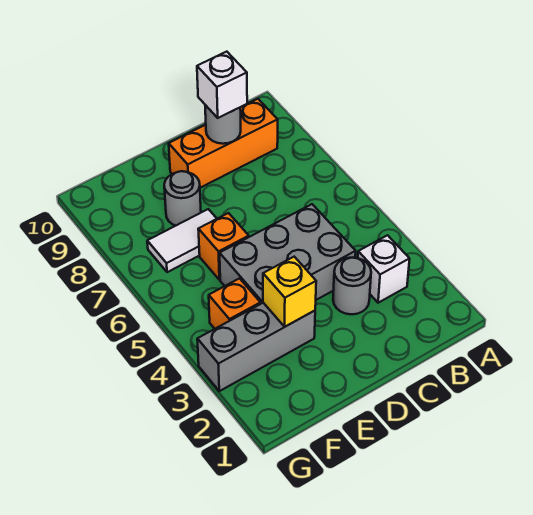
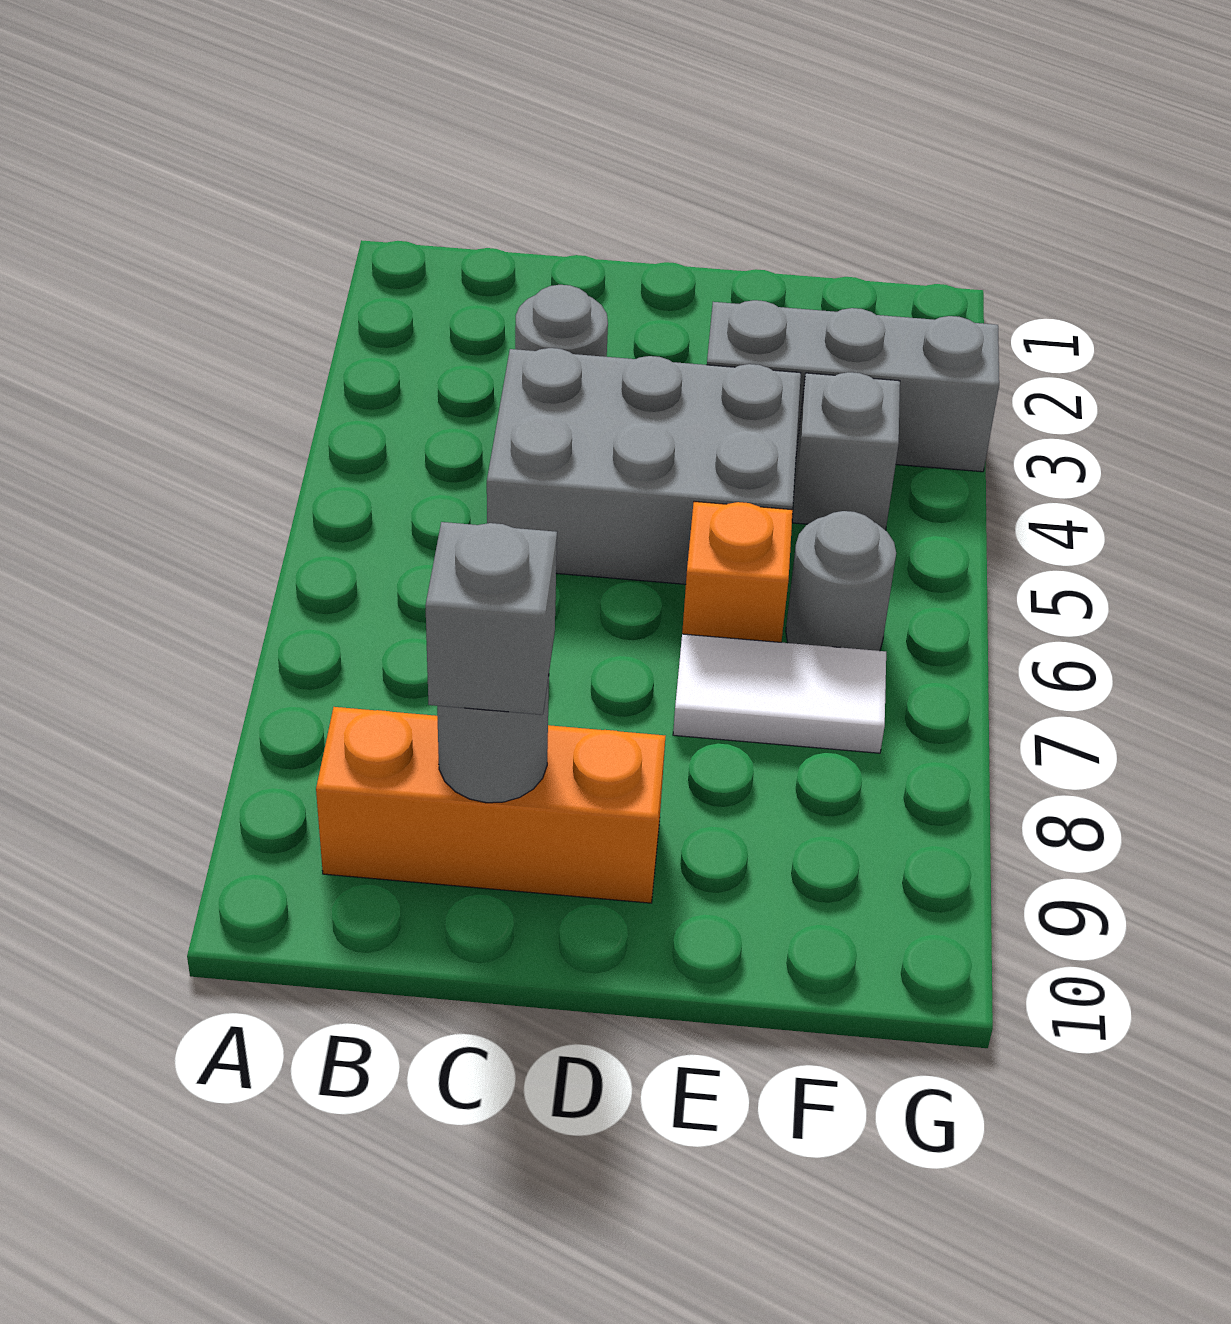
white 1x1 brick [358,235,410,303] -> none
white 1x1 brick [197,52,247,118] -> grey 1x1 brick [425,522,557,715]
yellow 1x1 brick [263,257,316,327] -> none
grey 1x1 round brick [164,171,201,226] -> grey 1x1 round brick moved to [786,511,896,651]
orange 1x1 brick [209,279,261,329] -> grey 1x1 brick [792,372,900,530]

